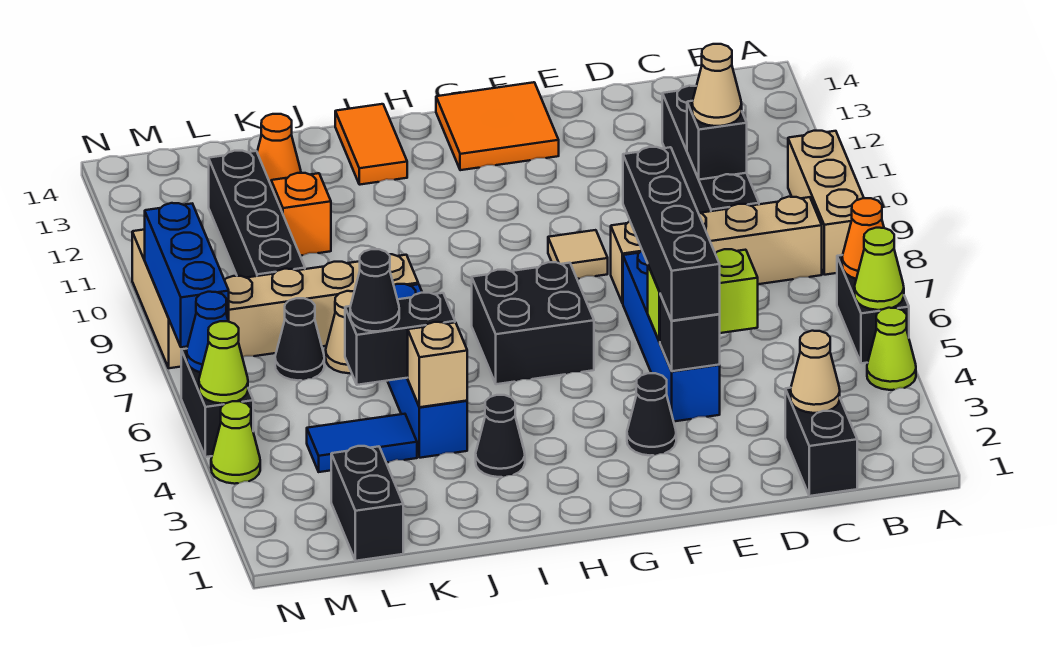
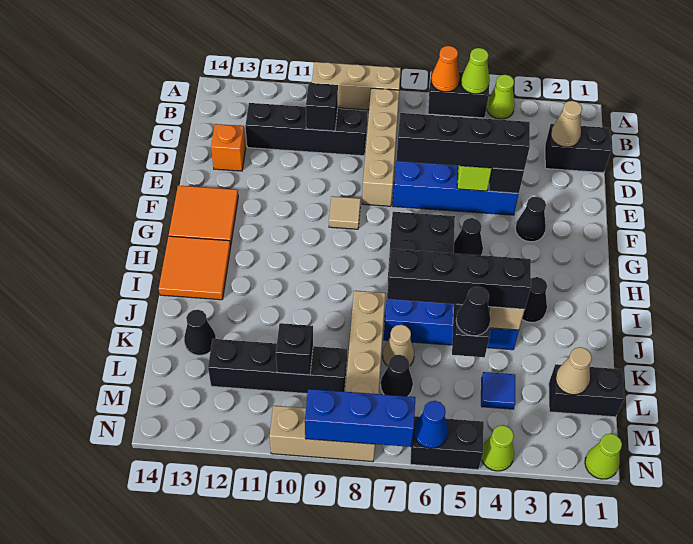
tan 1x1 cone [692,44,742,126] -> tan 1x1 cone moved to [556,347,592,395]
none -> black 1x1 cone [454,218,483,255]
orange 1x2 tile [335,104,407,185] -> orange 2x2 tile [159,236,231,300]
none -> black 1x4 brick [387,249,531,309]
blue 1x2 tile [307,414,417,472] -> blue 1x1 tile [481,372,515,409]
orange 1x1 brick [271,173,331,256] -> orange 1x1 brick moved to [211,124,246,171]
orange 1x1 cone [257,114,301,184] -> black 1x1 cone [184,310,216,355]
none -> black 1x1 brick [276,323,313,375]
lime 1x1 cone [199,321,248,404] -> lime 1x1 cone moved to [585,434,622,479]

